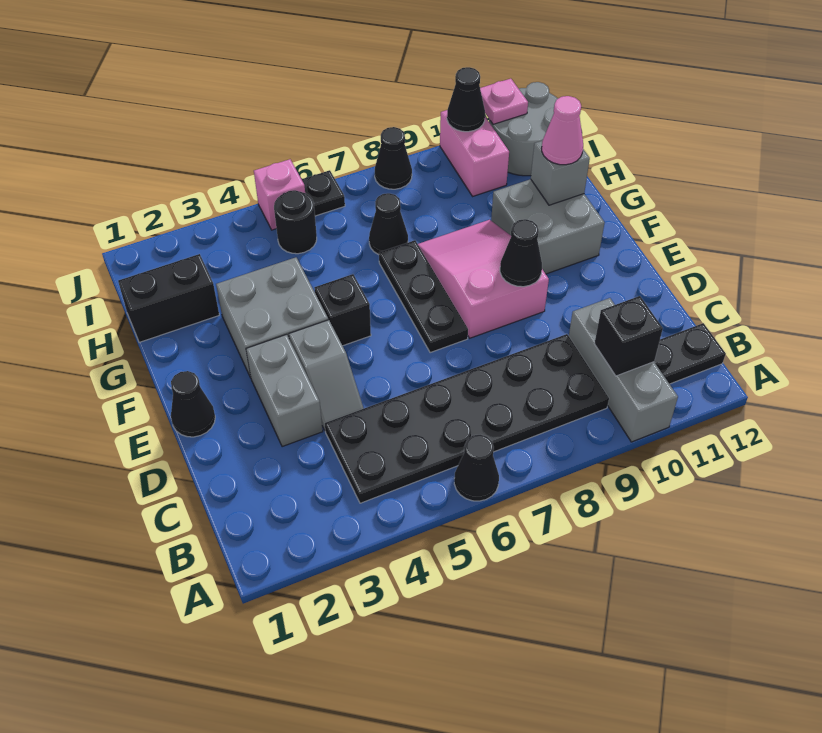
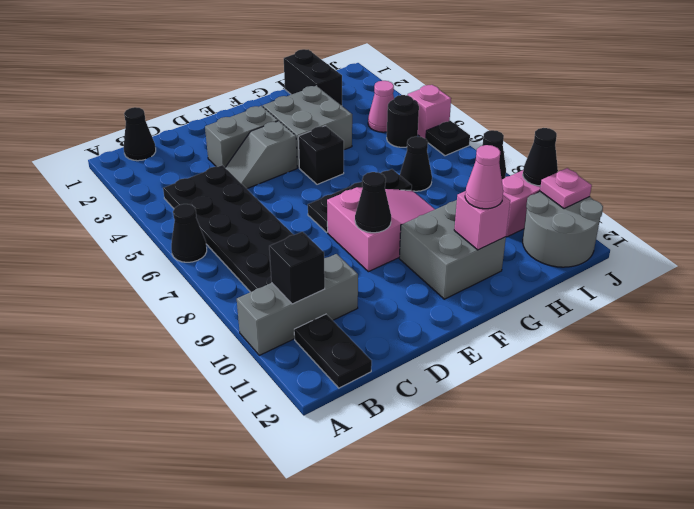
black 1x1 cone [171,371,215,437] -> black 1x1 cone moved to [124,107,156,161]
grey 1x1 brick [531,141,590,205] -> pink 1x1 brick [454,191,510,250]
none -> pink 1x1 cone [368,81,394,132]

